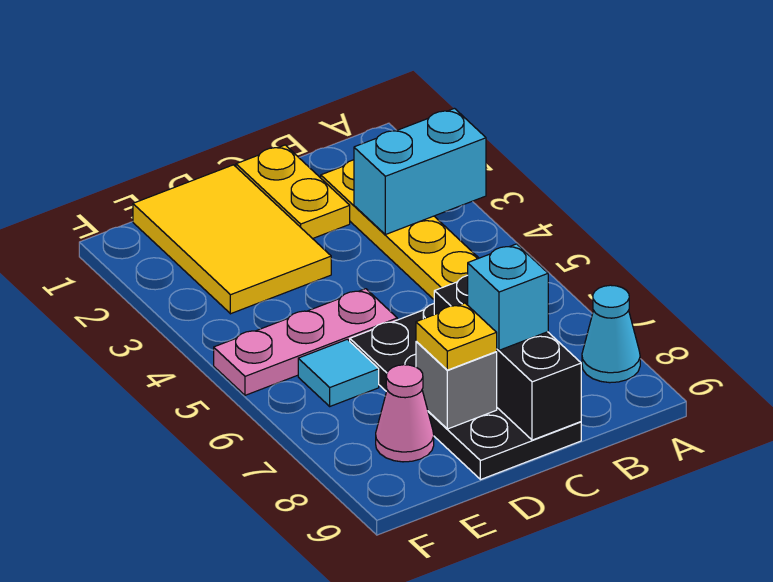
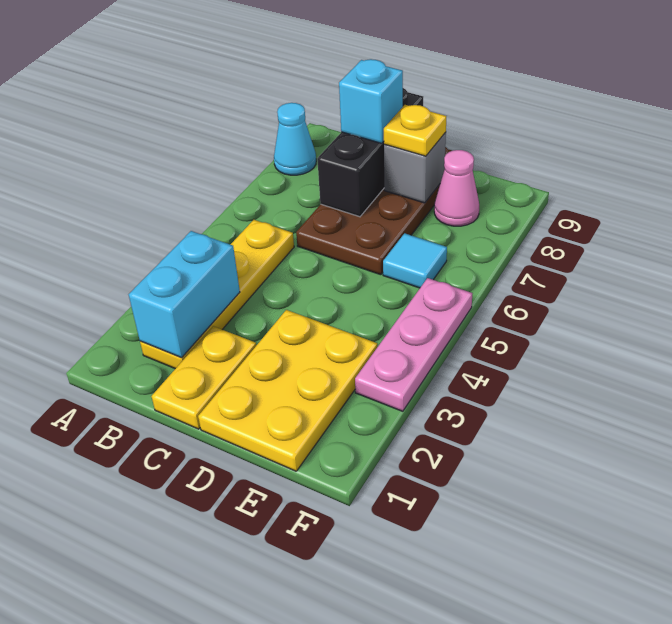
cyan 1x2 brick [354,108,486,235] -> cyan 1x2 brick turned to [129,231,240,358]
black 2x4 plate [350,304,581,480] -> brown 2x4 plate [296,147,452,275]
yellow 2x3 tile [133,165,331,314] -> yellow 2x3 plate [198,310,377,471]
pink 1x3 plate [214,289,397,395] -> pink 1x3 plate turned to [355,278,472,411]

